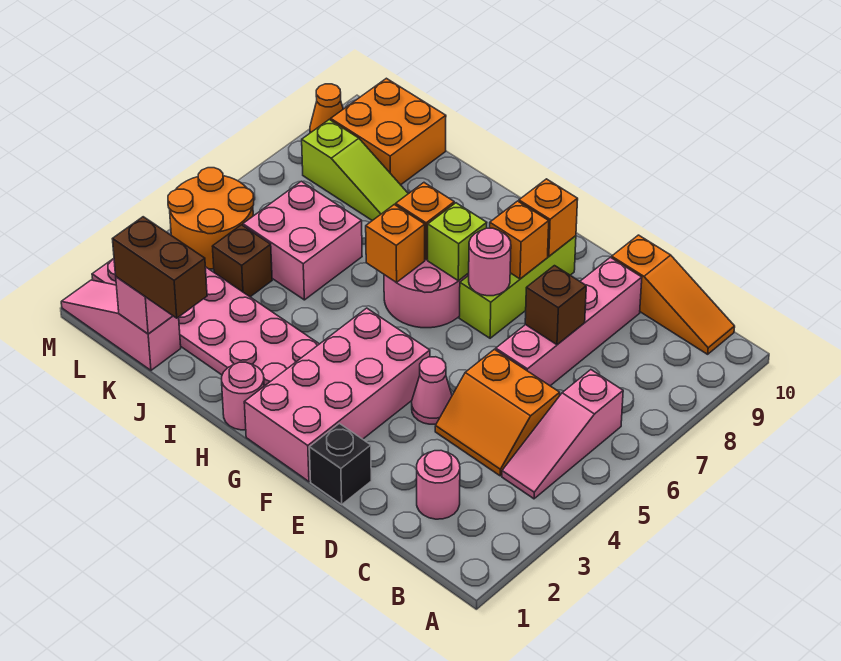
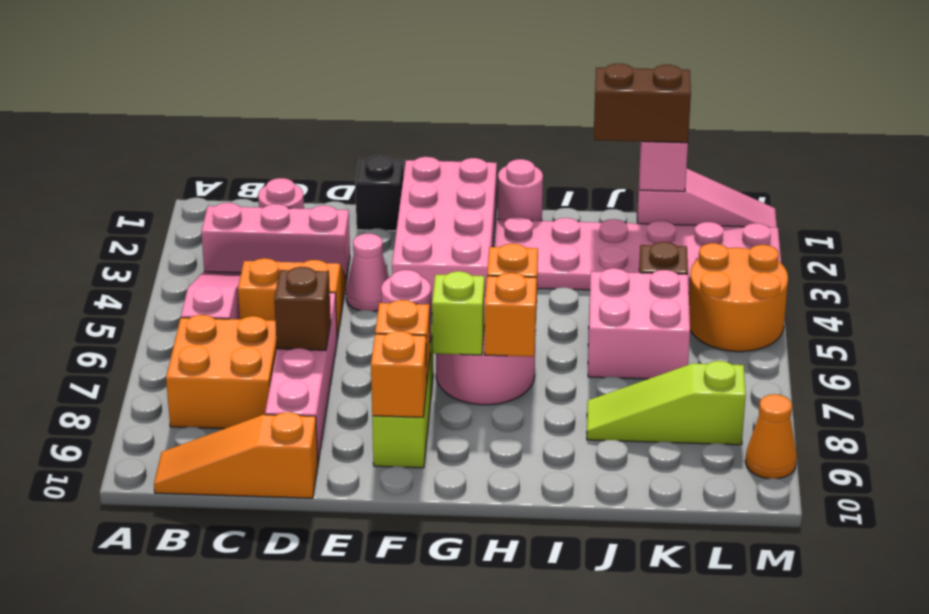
none -> pink 1x3 brick [201,203,350,281]
orange 2x2 brick [331,78,446,185] -> orange 2x2 brick moved to [166,315,277,429]

